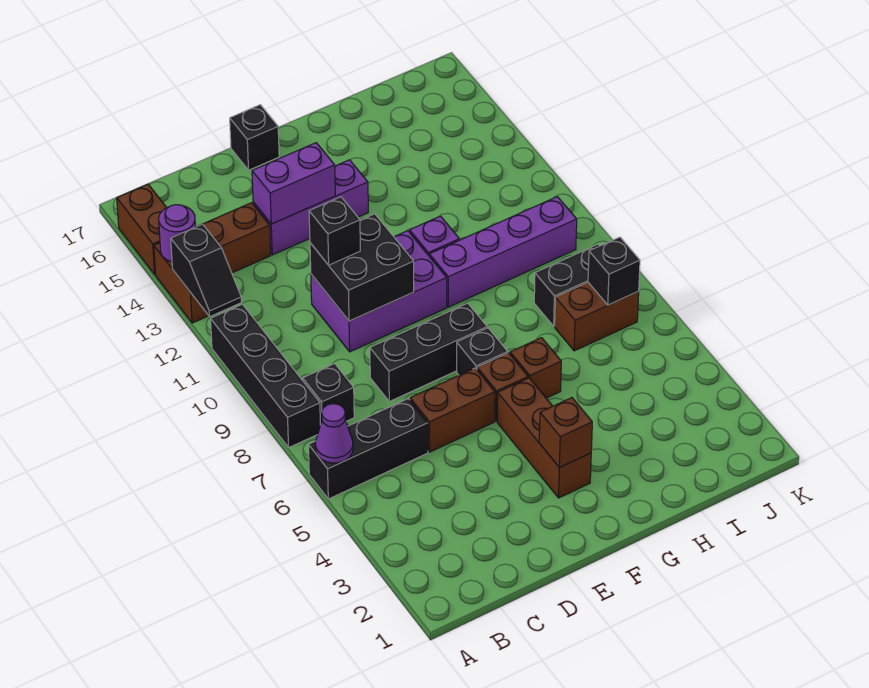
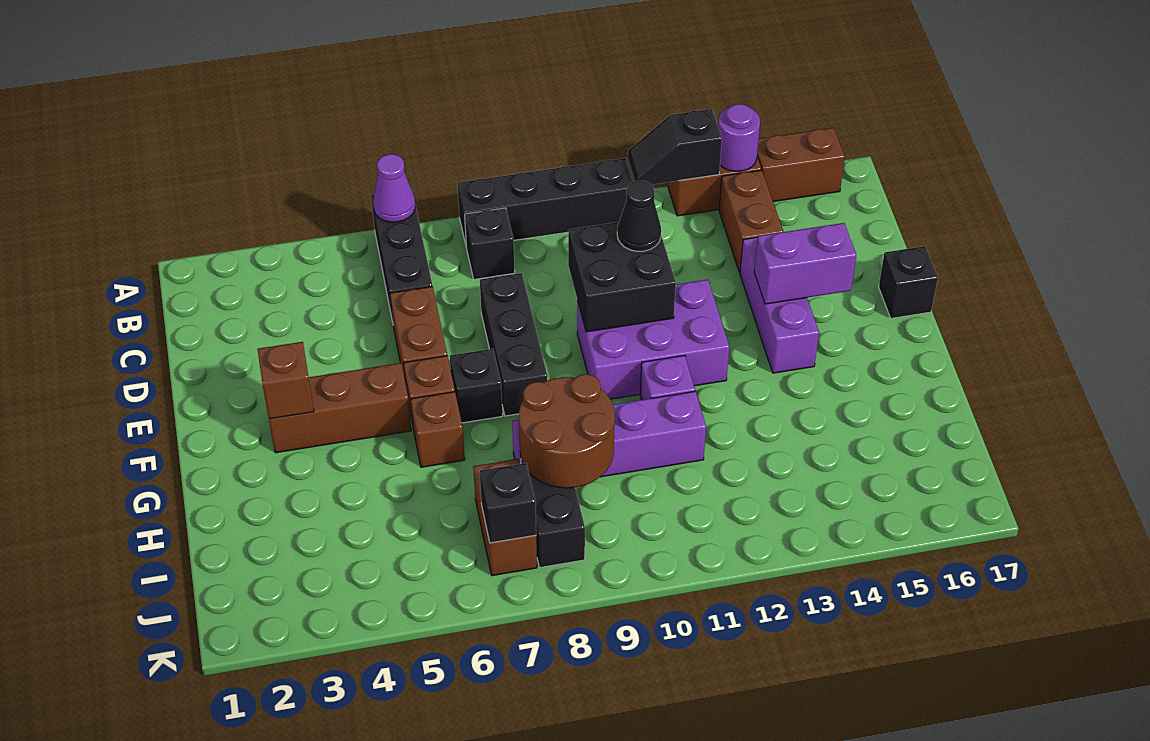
purple 2x3 brick [311,231,447,352] -> purple 2x3 brick turned to [577,280,729,399]
black 1x1 brick [309,197,360,265] -> black 1x1 cone [617,181,661,251]
purple 1x2 brick [252,143,335,224] -> purple 1x2 brick turned to [754,223,856,304]
purple 1x4 brick [429,197,577,307] -> purple 1x4 brick turned to [512,391,706,477]
none -> brown 2x2 round brick [519,374,615,488]

